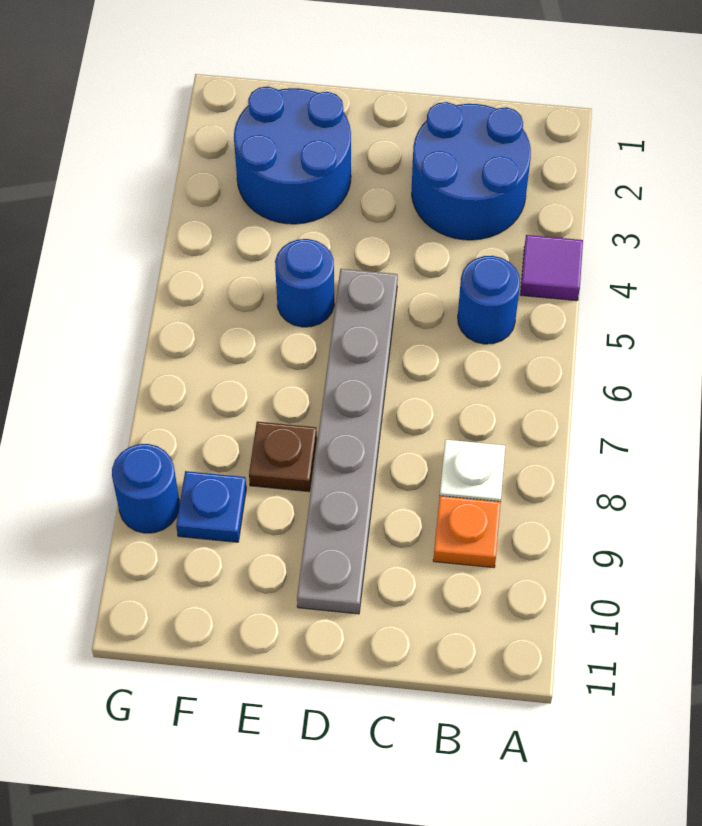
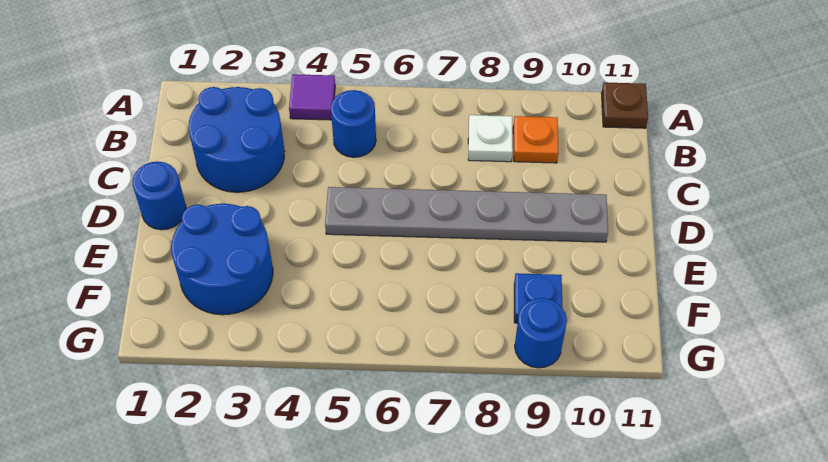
blue 1x1 round brick [275,239,334,327] -> blue 1x1 round brick moved to [133,161,186,230]
brown 1x1 plate [249,422,317,492] -> brown 1x1 plate moved to [602,83,648,128]

